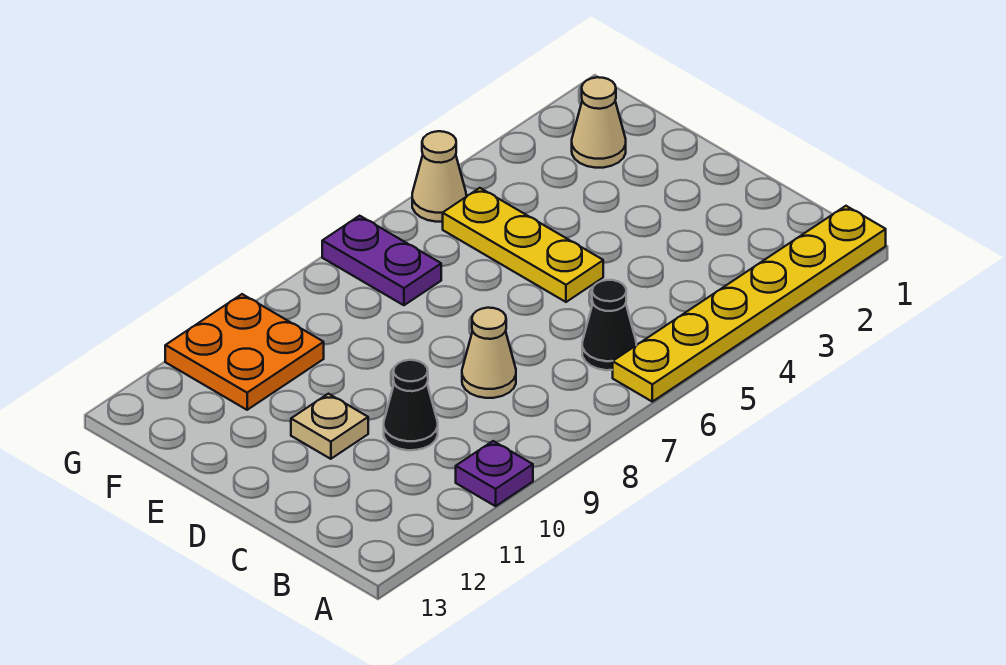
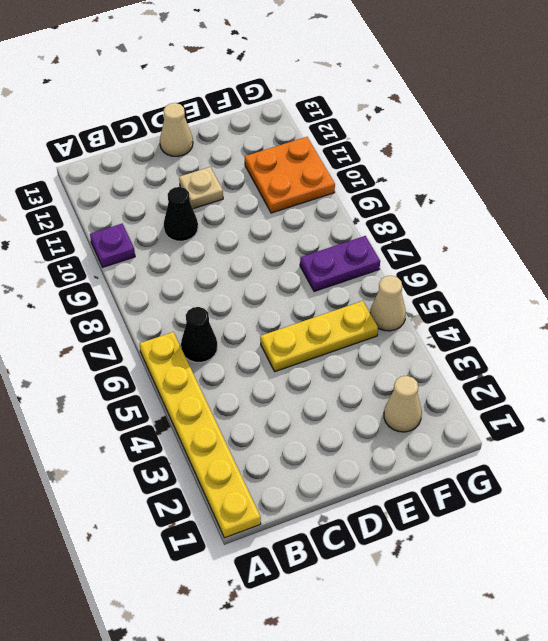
tan 1x1 cone [462,308,516,398] -> tan 1x1 cone moved to [160,103,193,156]

